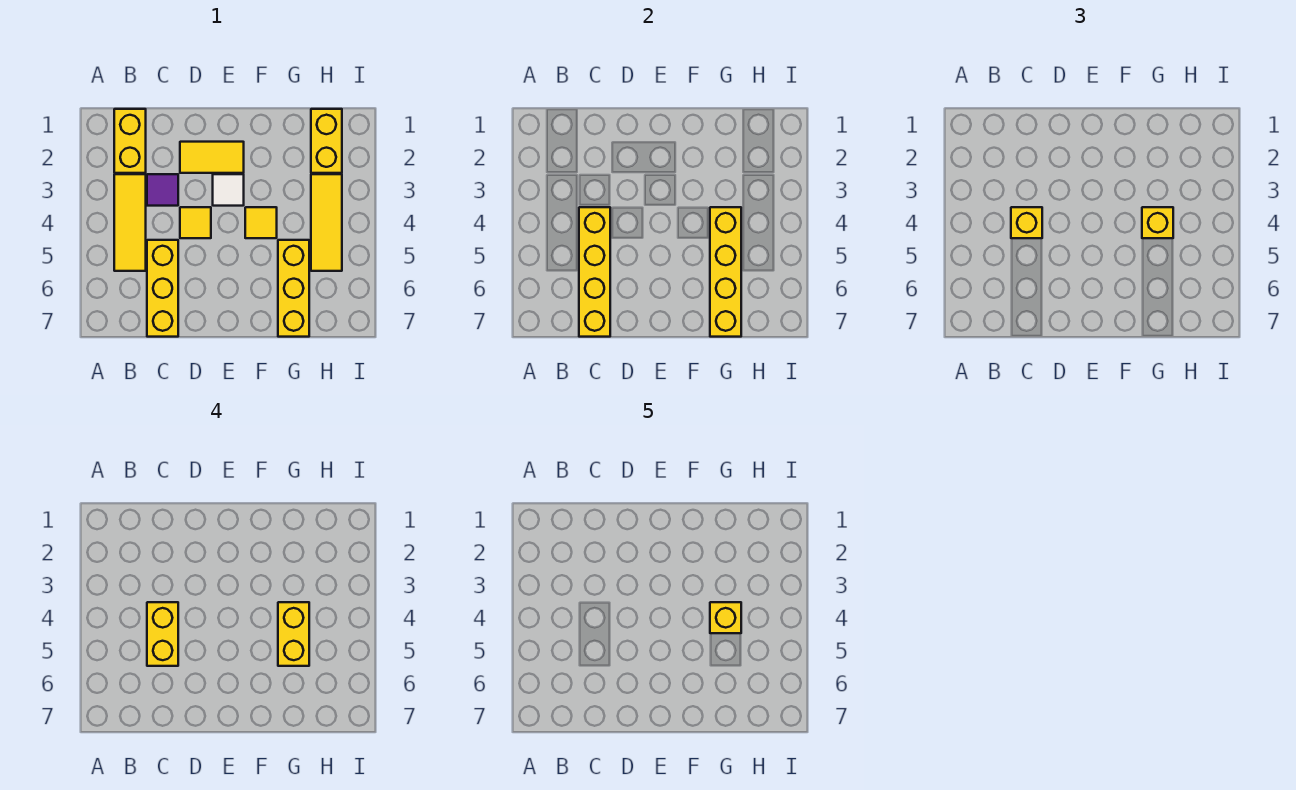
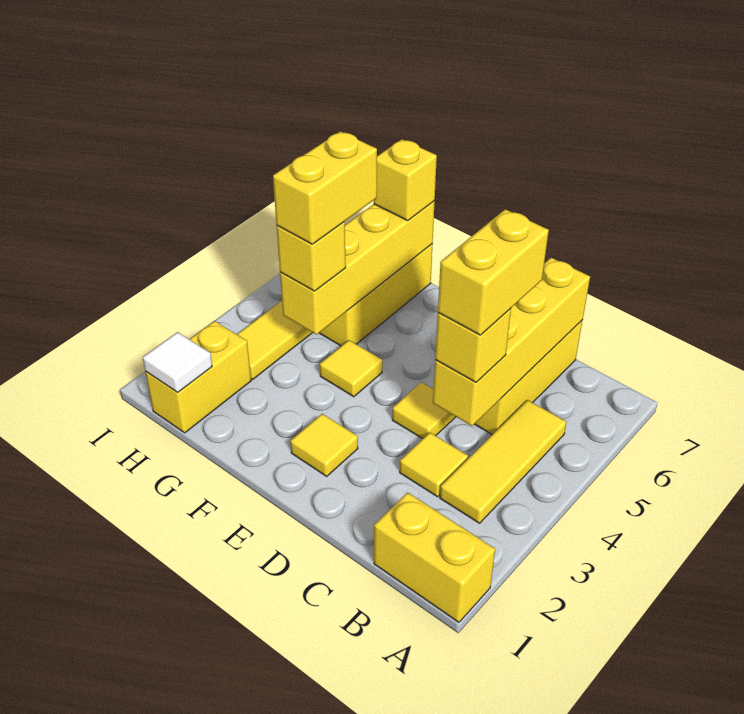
yellow 1x2 brick [114,109,146,173] -> yellow 1x2 brick turned to [374,492,495,622]
purple 1x1 tile [147,174,178,206] -> yellow 1x1 tile [400,433,468,497]
yellow 1x2 tile [180,142,244,173] -> yellow 1x1 tile [290,414,358,476]
white 1x1 tile [213,174,244,206] -> white 1x1 tile moved to [143,332,212,392]
yellow 1x1 brick [710,602,741,633] -> yellow 1x1 brick moved to [374,139,437,221]

